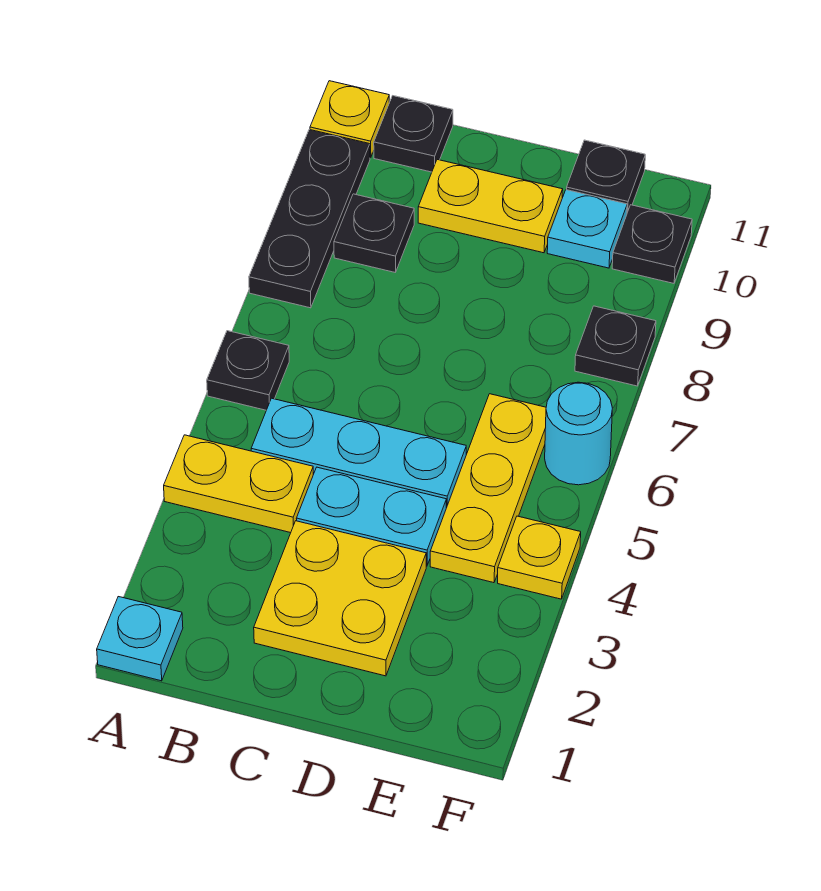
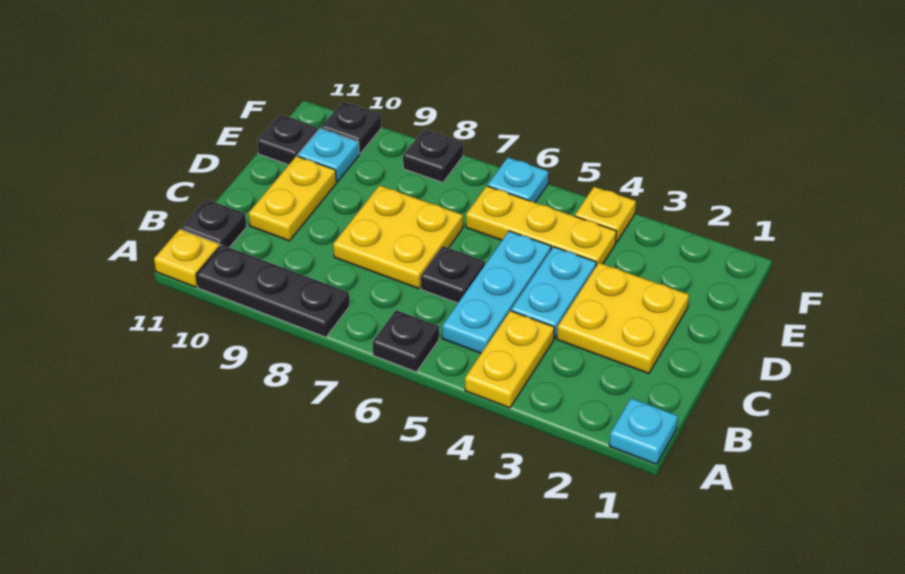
black 1x1 plate [334,194,414,272] -> black 1x1 plate moved to [421,246,485,303]
none -> yellow 2x2 plate [333,185,463,289]
cyan 1x1 round brick [545,382,612,485] -> cyan 1x1 plate [488,158,548,202]

